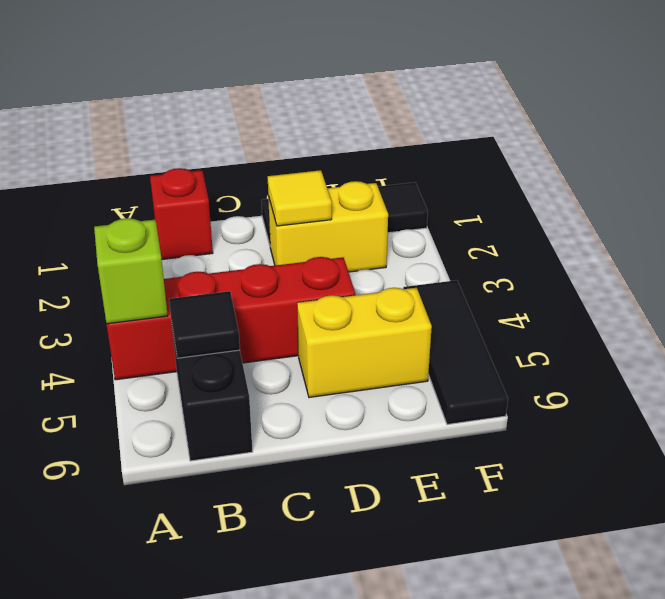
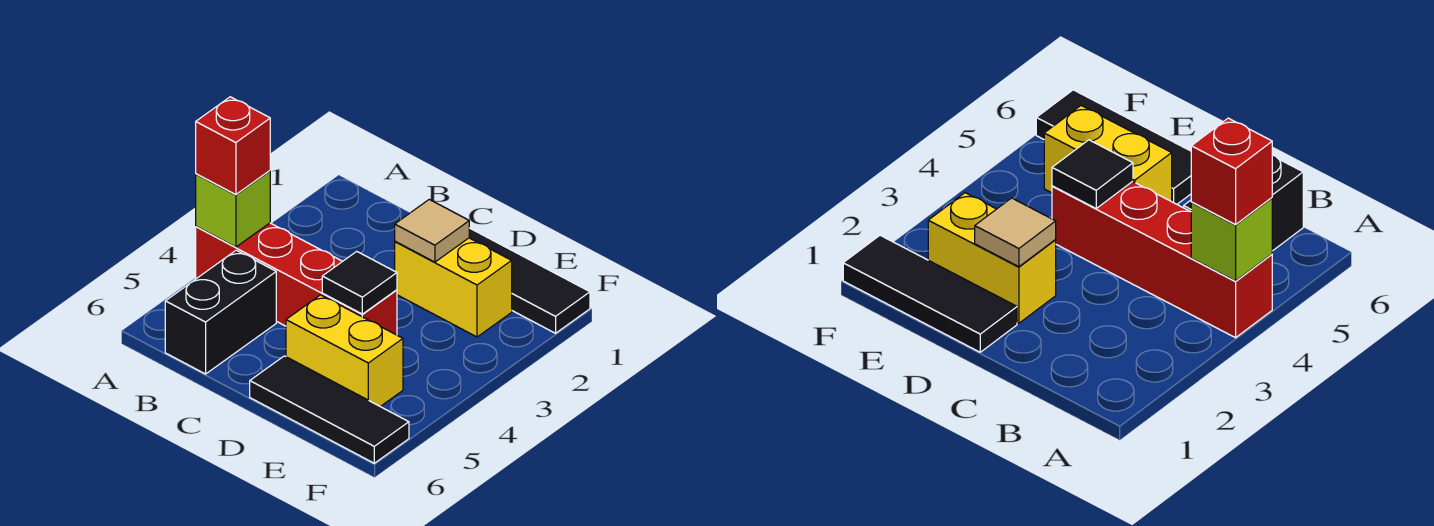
red 1x1 brick [150,168,213,259] -> red 1x1 brick moved to [196,97,270,195]
black 1x1 tile [169,291,240,358] -> black 1x1 tile moved to [322,251,397,314]
yellow 1x1 tile [268,170,332,226] -> tan 1x1 tile [395,199,469,262]
black 1x3 tile [403,280,508,425] -> black 1x3 tile turned to [250,356,409,463]

